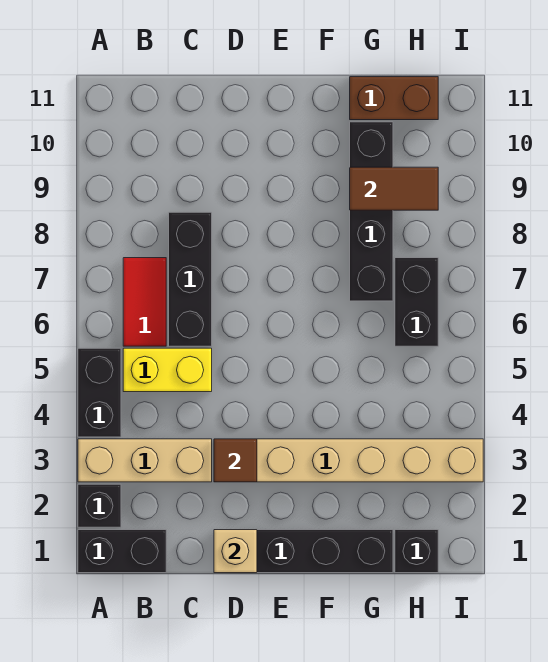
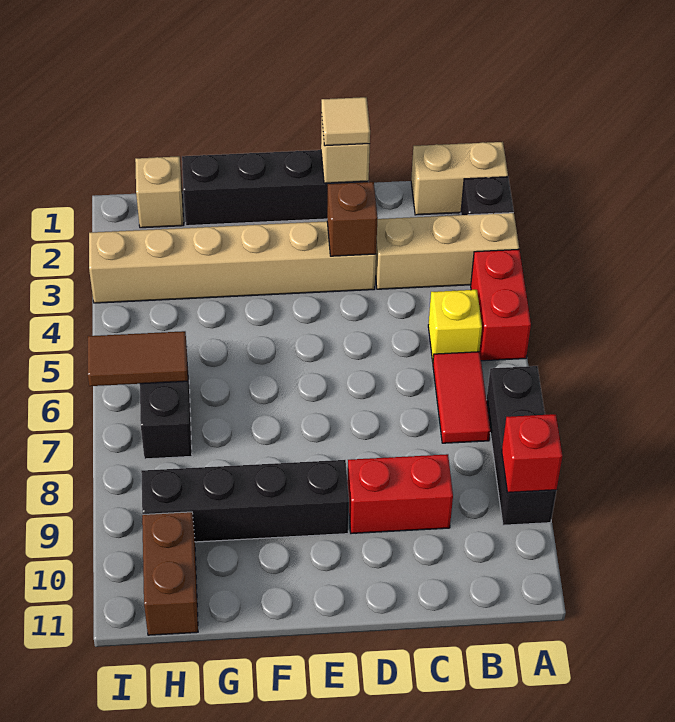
black 1x2 brick [78,530,166,573] -> tan 1x2 brick [411,142,508,215]
black 1x2 brick [78,348,121,437] -> red 1x2 brick [471,249,531,361]
none -> red 1x1 brick [502,414,563,493]
yellow 1x2 brick [123,348,212,392] -> yellow 1x1 brick [428,290,482,361]
black 1x3 brick [169,212,212,346] -> black 1x3 brick moved to [486,366,556,525]
none -> red 1x2 brick [347,454,453,533]
none -> tan 1x1 tile [321,97,370,146]
brown 1x1 tile [214,439,257,482] -> brown 1x1 brick [327,182,378,256]
black 1x4 brick [350,122,393,301] -> black 1x4 brick turned to [141,460,349,542]
brown 1x2 tile [350,167,438,210] -> brown 1x2 tile moved to [88,331,188,386]
brown 1x2 brick [350,77,438,120] -> brown 1x2 brick turned to [142,512,198,635]
black 1x1 brick [395,530,438,573] -> tan 1x1 brick [135,156,184,228]

